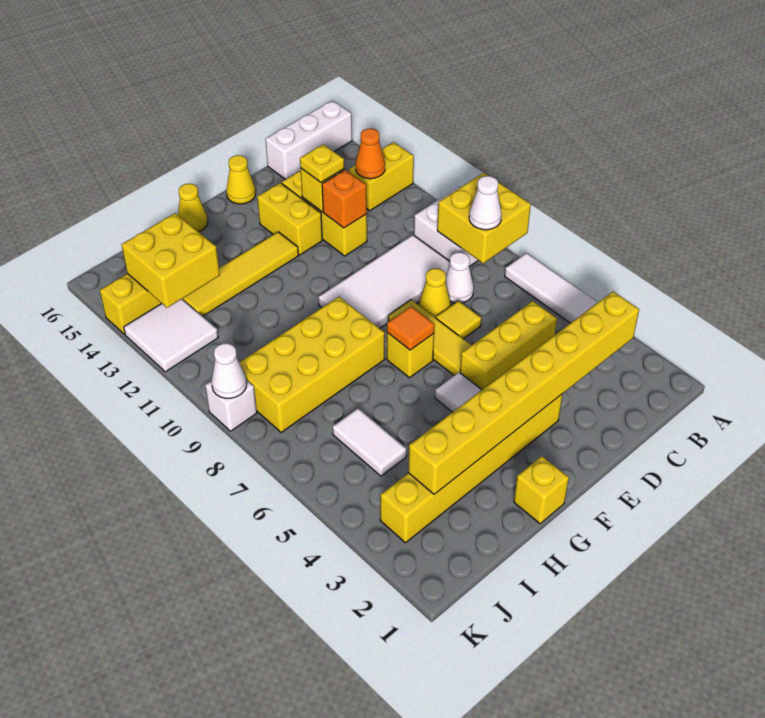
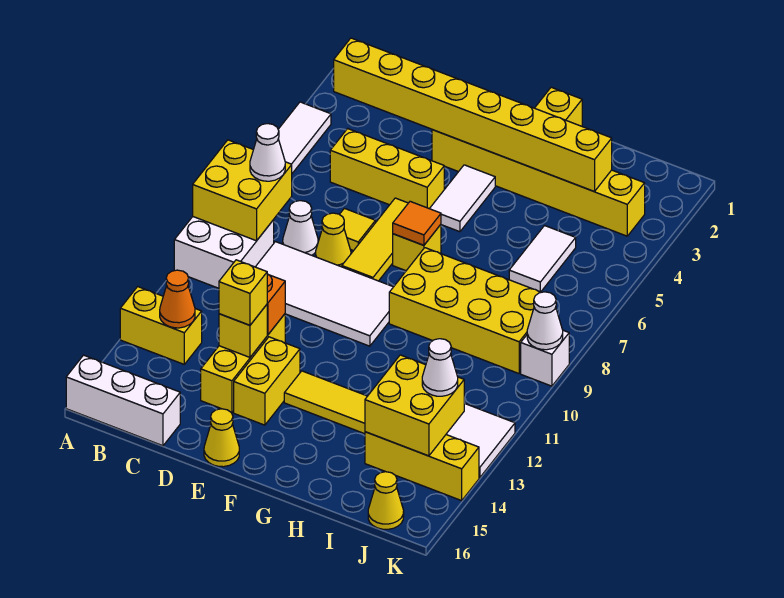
yellow 1x1 plate [300,144,344,182] -> yellow 1x1 brick [219,260,267,325]
yellow 1x1 cone [178,184,208,232] -> yellow 1x1 cone moved to [368,472,404,529]
none -> white 1x1 cone [422,339,458,396]

